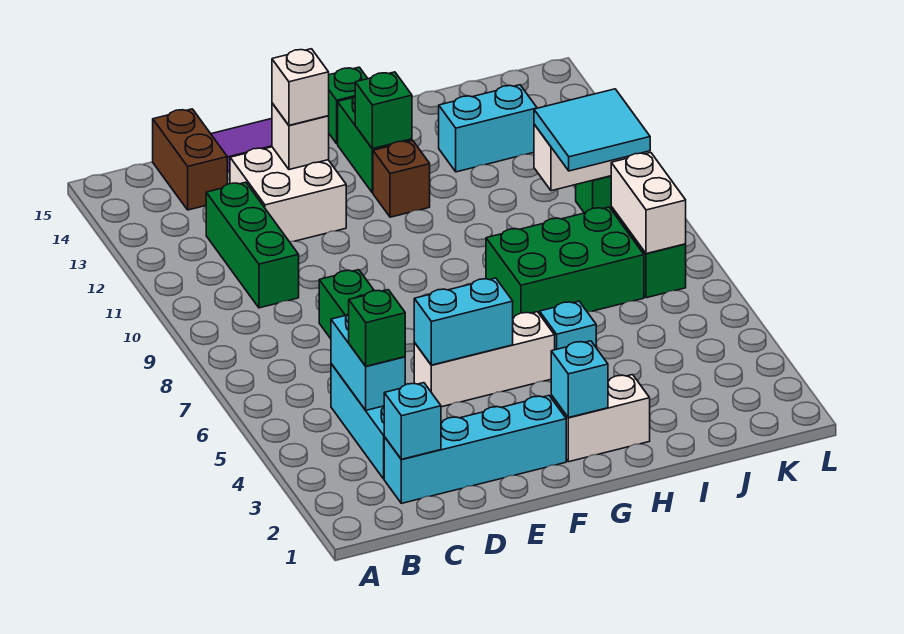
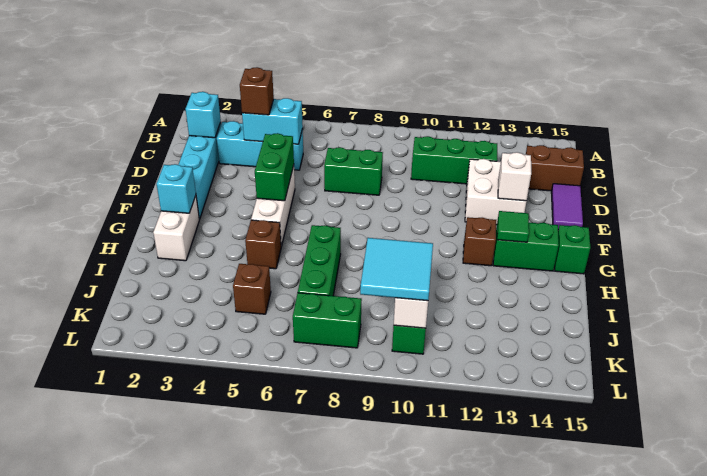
green 1x1 brick [349,290,405,366] -> brown 1x1 brick [240,67,274,115]
cyan 1x2 brick [414,278,513,365] -> green 1x2 brick [255,133,294,201]
white 1x1 brick [272,49,329,125] -> none
green 1x1 brick [355,72,412,149] -> green 1x1 tile [497,211,529,242]
cyan 1x1 brick [540,301,596,350] -> brown 1x1 brick [245,220,281,269]
green 2x3 brick [486,207,644,318] -> green 1x3 brick [298,225,341,296]
cyan 1x2 brick [439,85,537,172] -> none
none -> brown 1x1 brick [233,264,271,314]
white 1x2 brick [611,153,686,254] -> none

